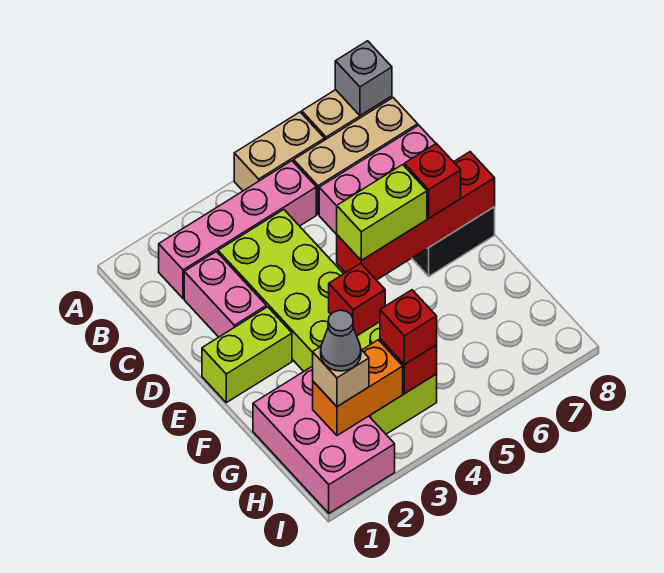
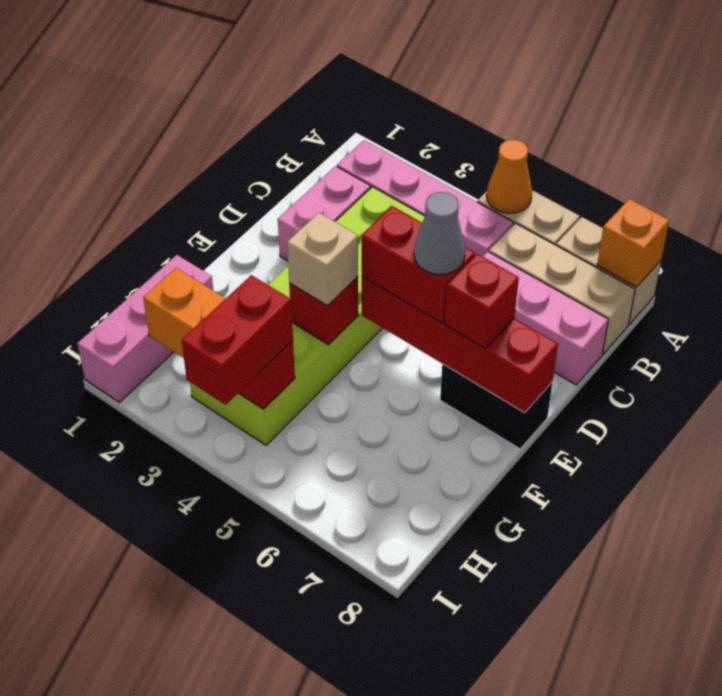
none -> orange 1x1 cone [487,140,532,213]
grey 1x1 brick [335,41,392,116] -> orange 1x1 brick [597,199,669,287]
lime 1x2 brick [202,307,292,403] -> none
lime 1x2 brick [337,165,427,260] -> red 1x2 brick [362,206,475,323]
pink 2x3 brick [253,366,395,513] -> pink 1x3 brick [78,255,213,402]
tan 1x1 brick [313,347,369,407] -> tan 1x1 brick moved to [287,213,358,306]
grey 1x1 cone [321,310,361,371] -> grey 1x1 cone moved to [414,192,465,275]
red 1x1 brick [380,290,437,365] -> red 1x2 brick [182,275,293,405]

